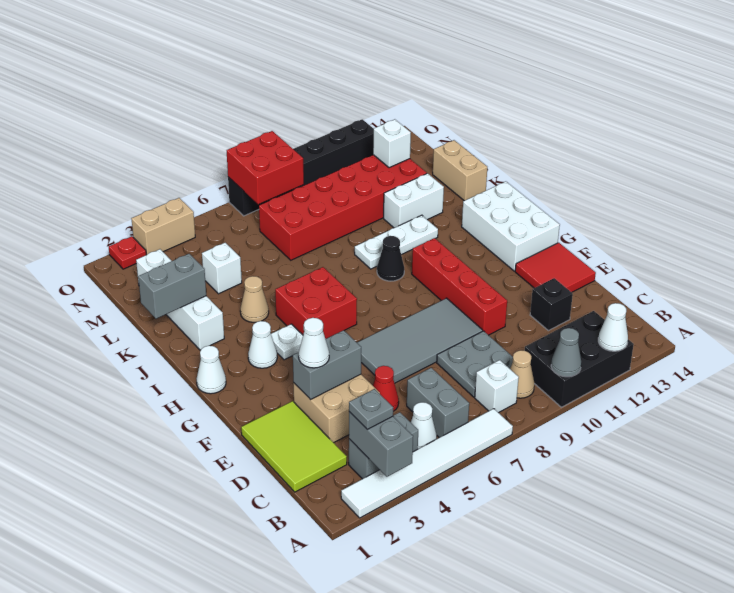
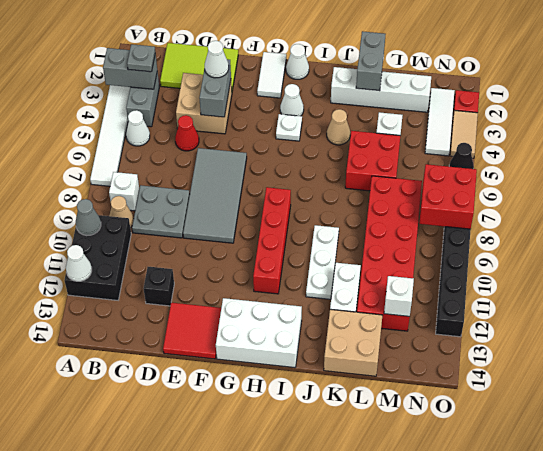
grey 1x2 brick [407,368,469,438] -> none
red 1x4 brick [412,238,507,335] -> red 1x4 brick turned to [253,187,291,294]
none -> white 1x2 tile [257,52,286,98]
red 2x2 brick [275,267,357,339] -> red 2x2 brick moved to [345,131,400,191]
black 1x1 cone [377,236,404,281] -> black 1x1 cone moved to [449,143,474,169]
tan 1x2 brick [433,140,487,201] -> tan 2x2 brick [324,309,382,376]
none -> white 1x3 tile [425,88,455,156]
tan 1x2 brick [131,198,195,255] -> tan 1x2 tile [450,110,478,158]

